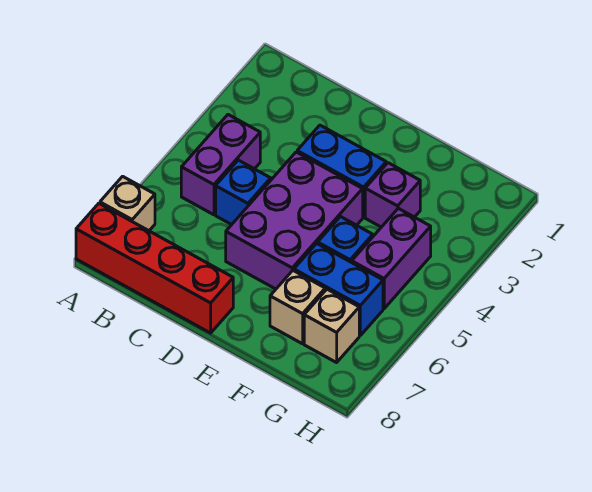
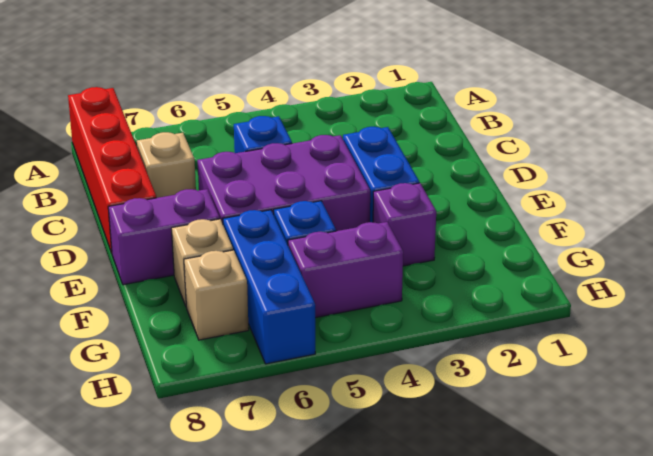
tan 1x1 brick [100,176,155,231] -> tan 1x1 brick moved to [137,132,196,198]
purple 1x2 brick [181,115,260,215] -> purple 1x2 brick moved to [108,189,220,285]
blue 1x2 brick [294,243,383,335] -> blue 1x3 brick [223,210,315,364]

